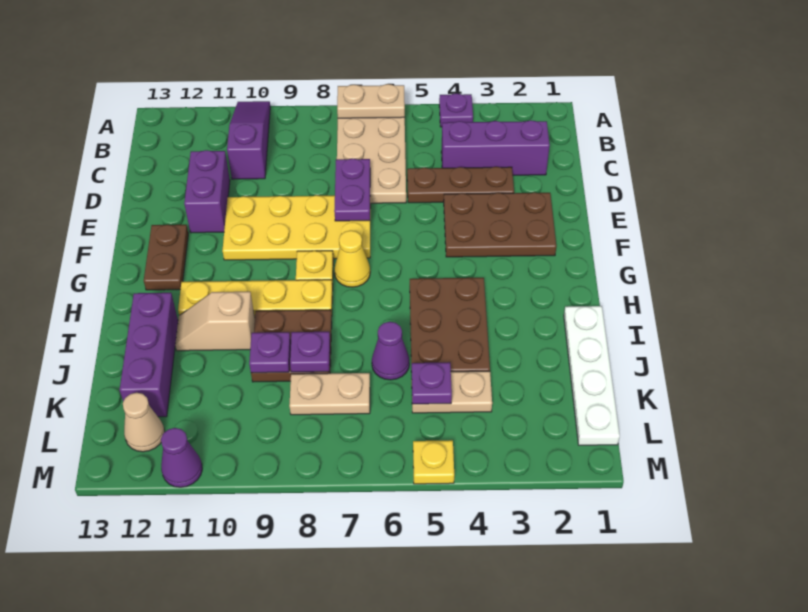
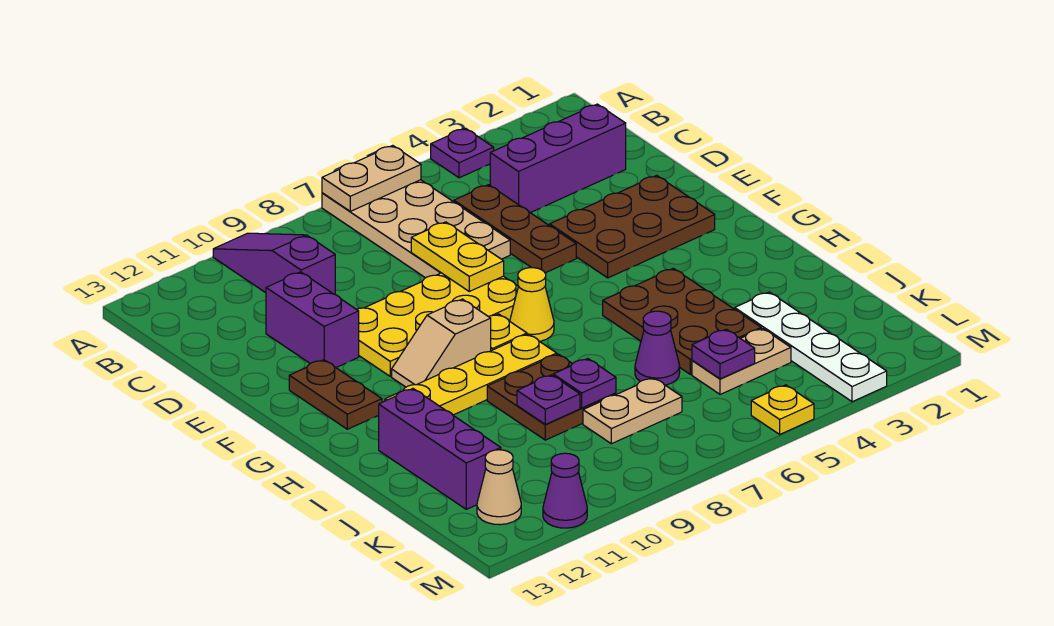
brown 1x3 plate [407,167,514,203] -> brown 1x3 plate turned to [454,185,576,273]
purple 1x2 plate [334,158,370,221] -> yellow 1x2 plate [411,222,504,291]
white 1x4 plate [564,306,620,445] -> white 1x4 plate moved to [735,292,887,402]
tan 1x2 slope [175,292,255,351] -> tan 1x2 slope moved to [392,299,491,387]

